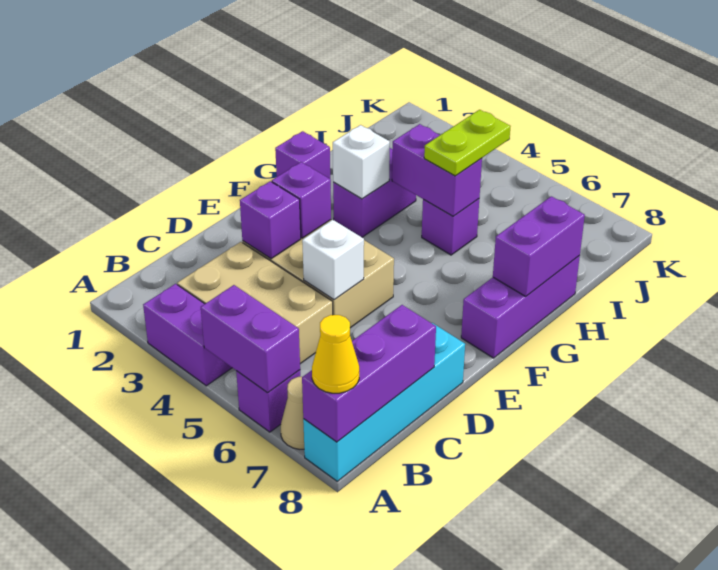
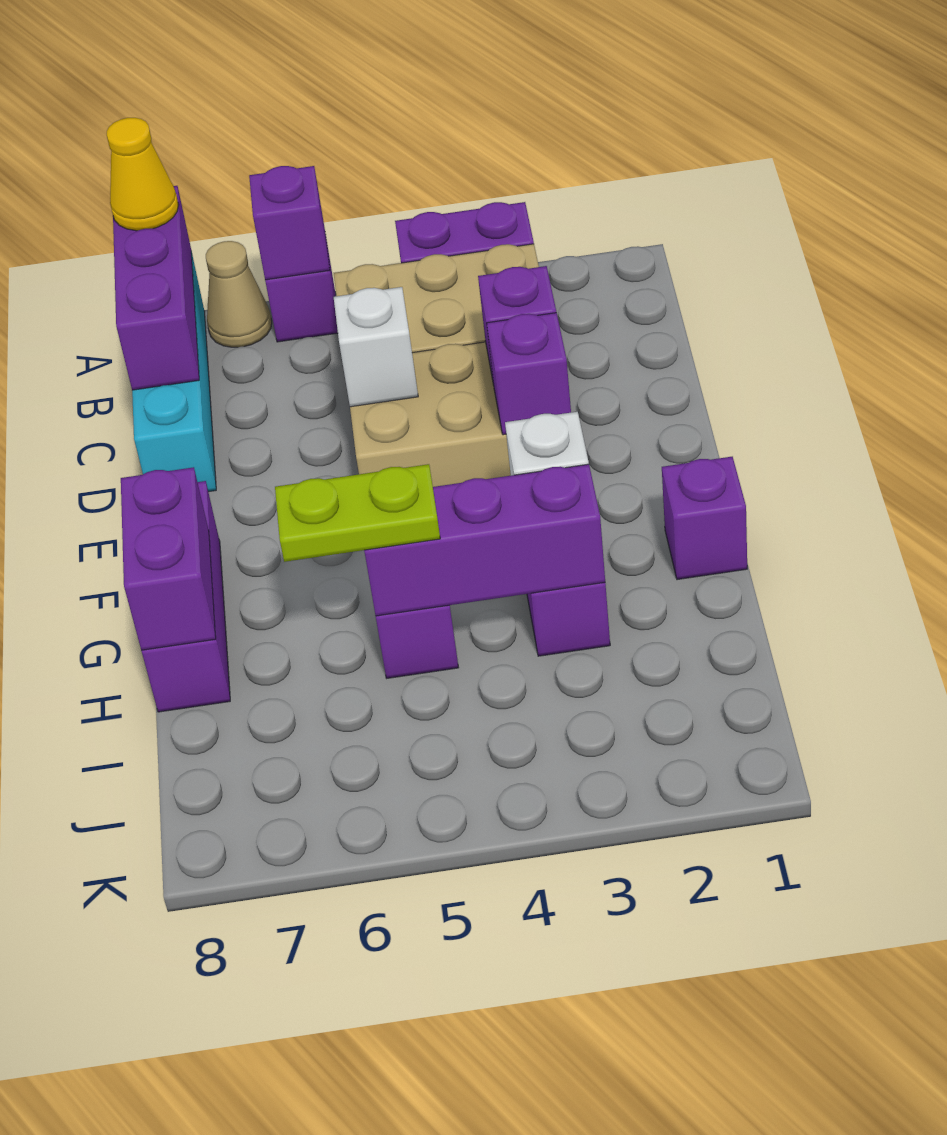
purple 1x2 brick [201,285,300,393] -> purple 1x1 brick [249,166,330,280]
purple 1x2 brick [392,124,482,216] -> purple 1x3 brick [364,464,605,616]
lime 1x2 plate [424,110,511,176] -> lime 1x2 plate turned to [275,464,440,562]

